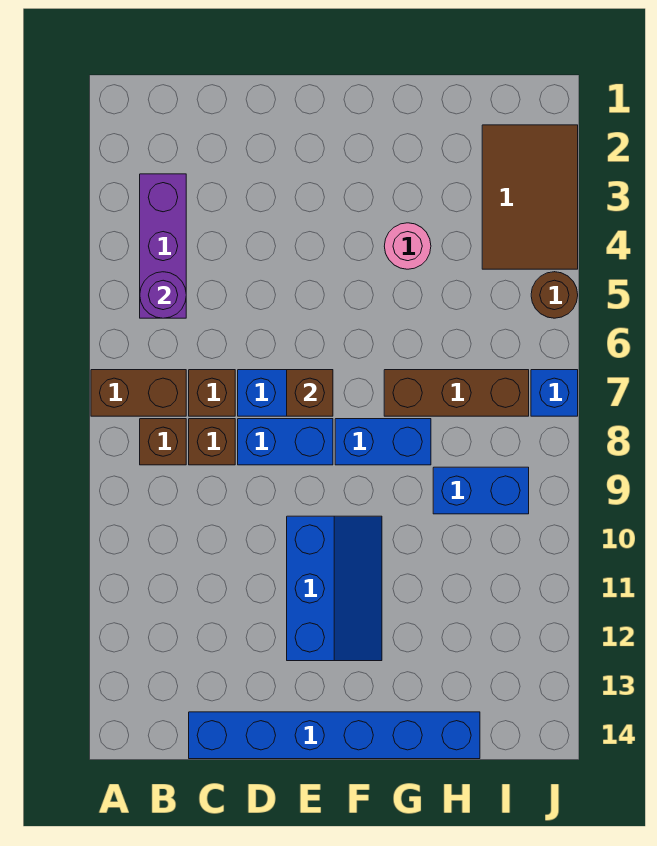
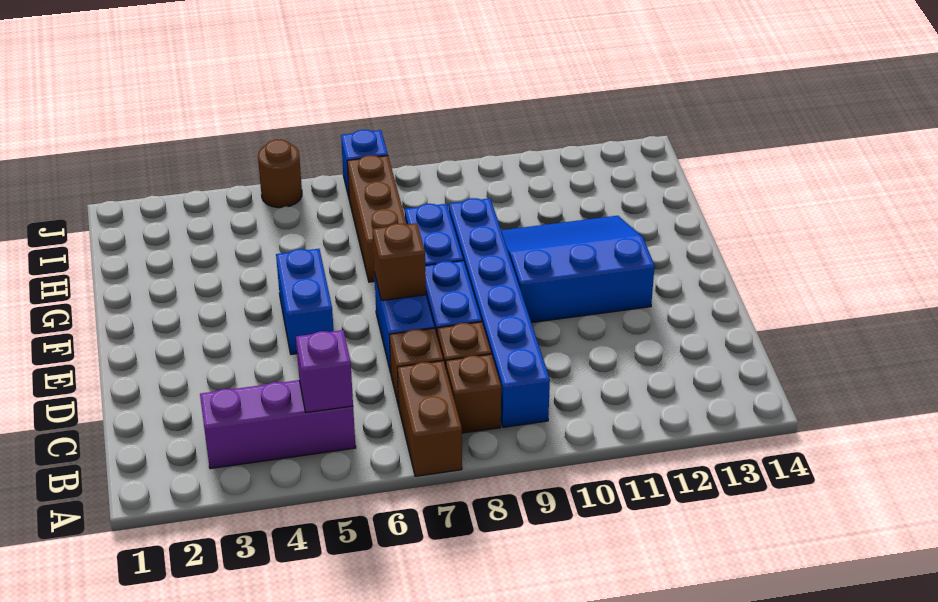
purple 1x1 round brick [140,272,186,318] -> purple 1x1 brick [296,330,353,412]
blue 1x6 brick [189,712,480,759] -> blue 1x6 brick moved to [449,198,550,427]
blue 2x3 slope [287,516,382,661] -> blue 3x3 slope [501,216,655,323]
pink 1x1 round brick [384,223,431,269] -> none
blue 1x2 brick [433,467,529,514] -> blue 1x2 brick moved to [276,249,334,354]
brown 2x3 tile [482,125,578,269] -> none

